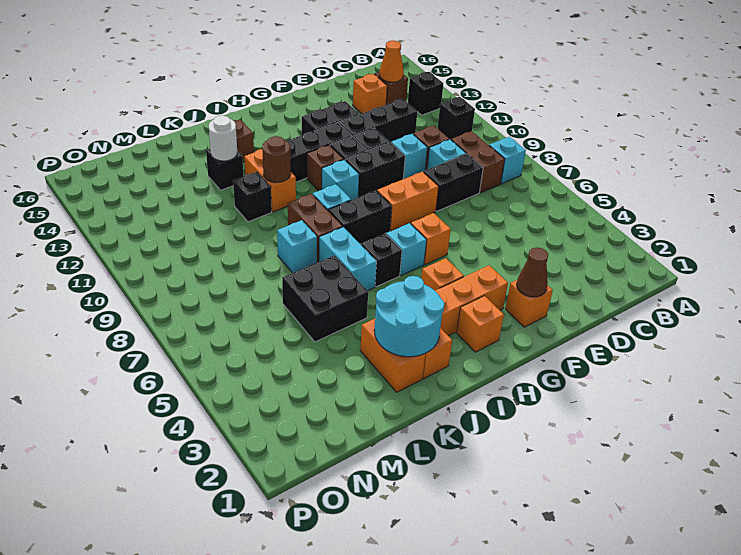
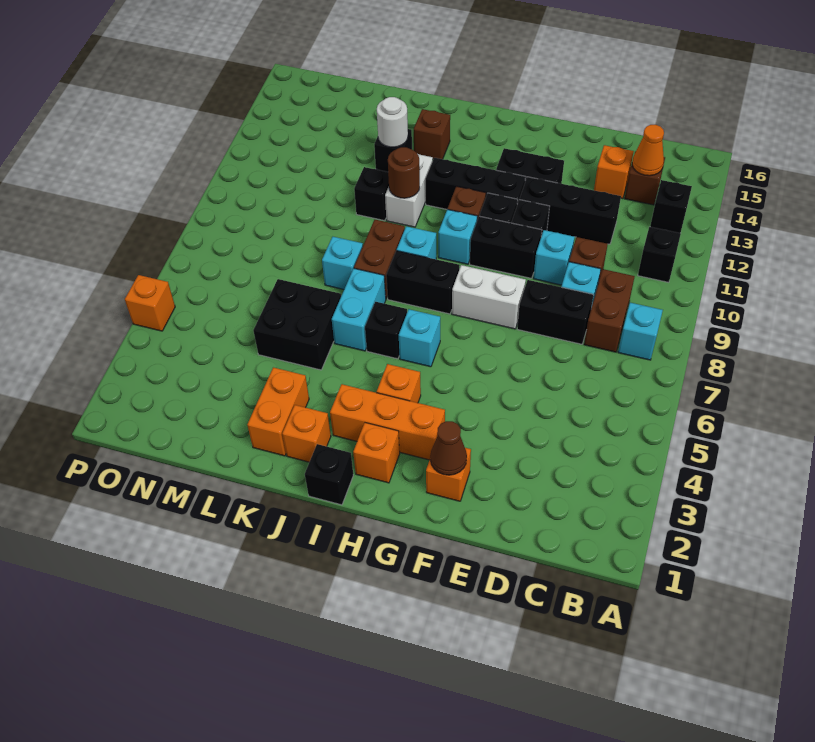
orange 1x2 brick [377,172,439,231] -> white 1x2 brick [452,265,526,329]
orange 1x1 brick [411,213,451,265] -> orange 1x1 brick moved to [125,275,175,331]
none -> black 1x1 brick [305,444,353,505]
cyan 2x2 round brick [374,276,445,357] -> none
orange 1x2 brick [244,149,296,212] -> white 1x2 brick [385,154,433,227]

